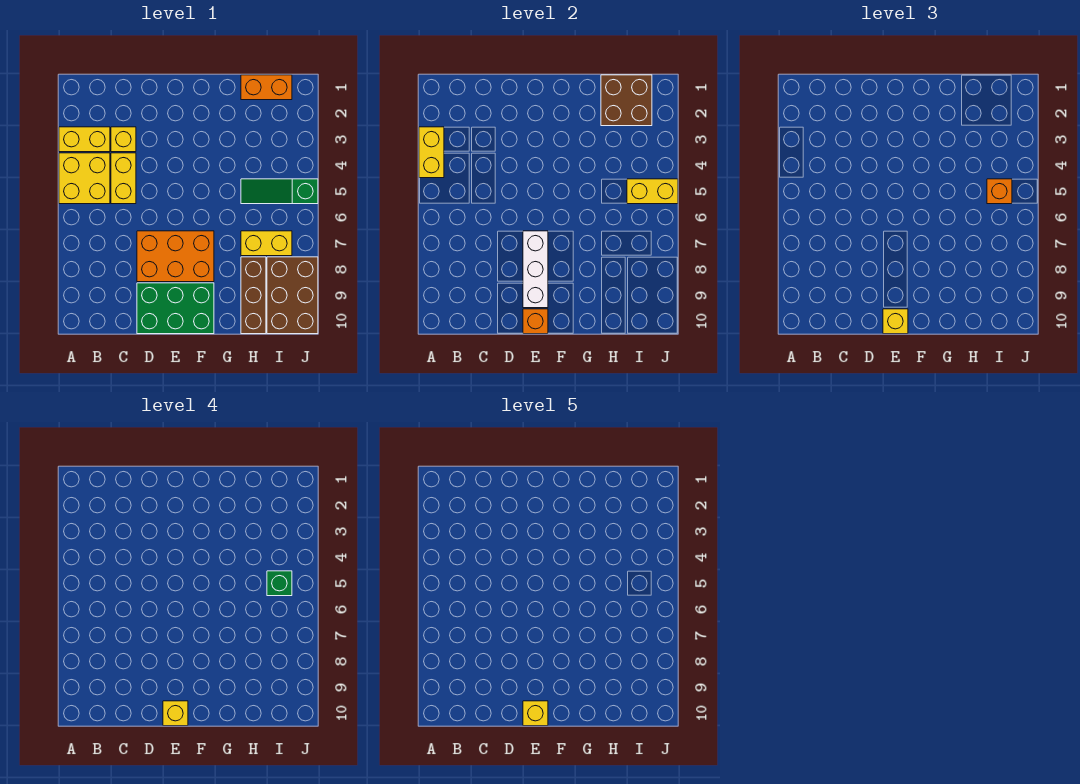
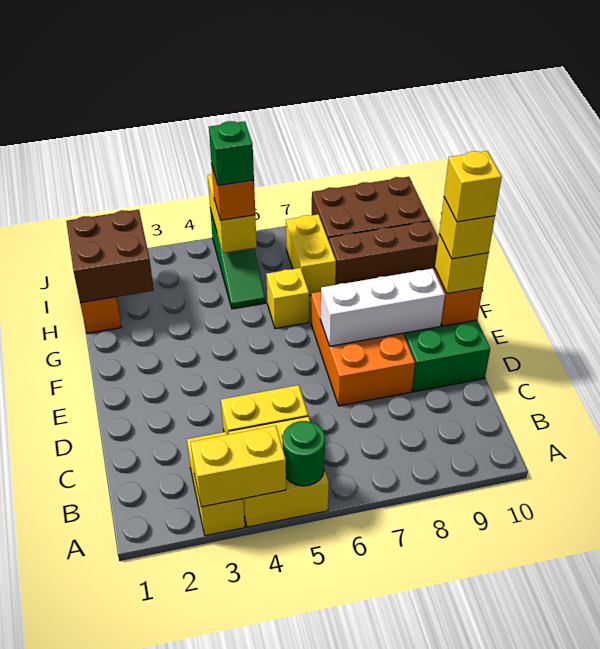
none -> green 1x1 round brick [283,421,325,486]
yellow 1x1 brick [111,127,136,152] -> yellow 1x1 brick moved to [266,268,309,329]

